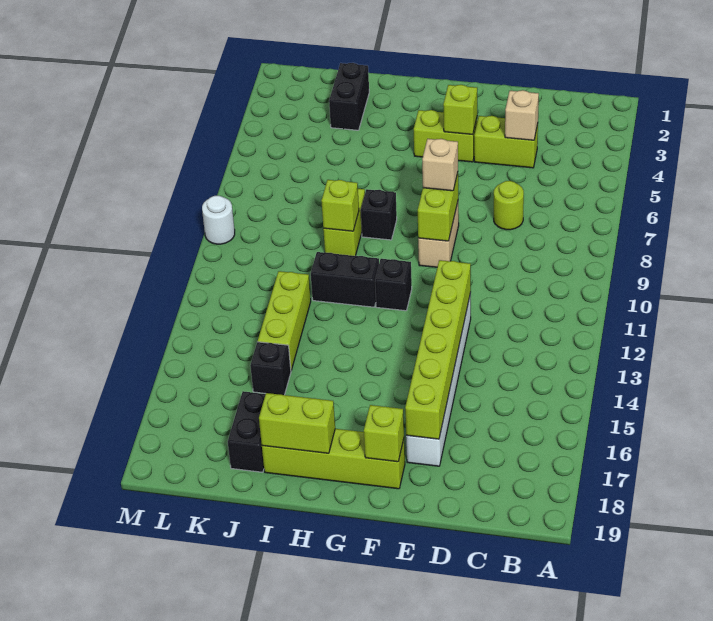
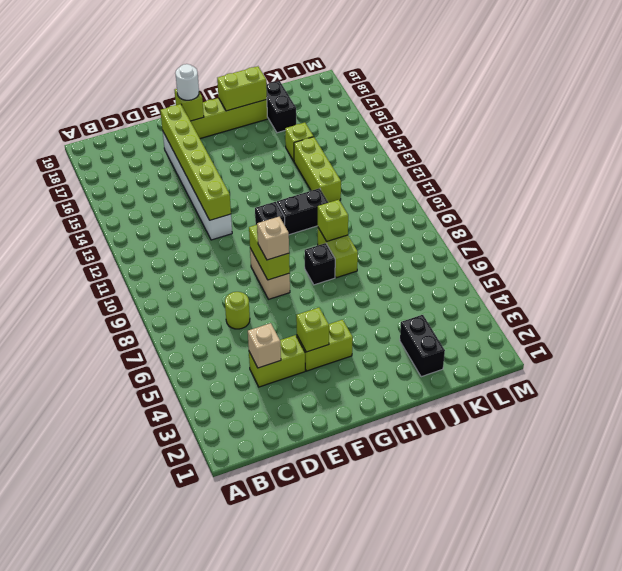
black 1x1 brick [250,342,291,395] -> lime 1x1 brick [285,123,314,161]
white 1x1 round brick [202,196,235,244] -> white 1x1 round brick moved to [175,64,199,100]

